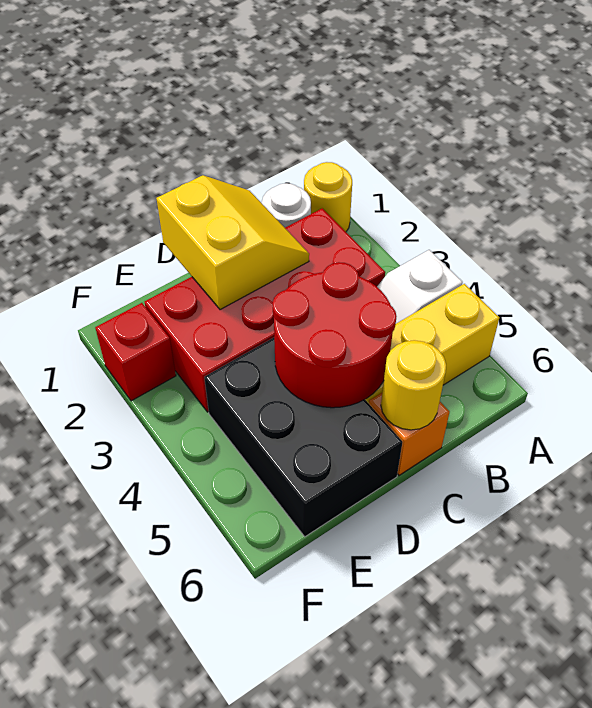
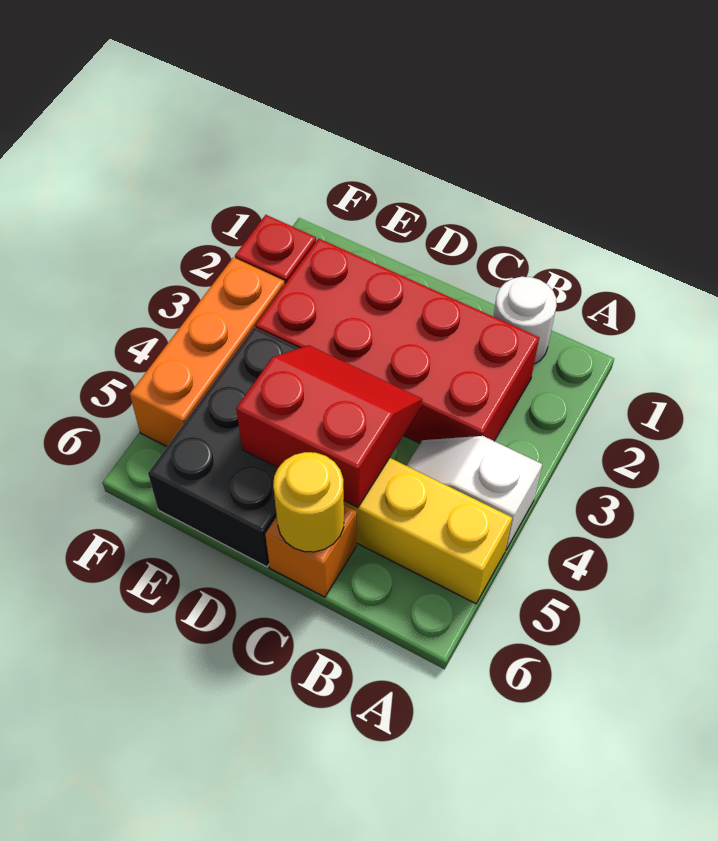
yellow 1x1 round brick [304,162,352,232] -> none
yellow 2x2 slope [156,175,309,310] -> none
red 2x2 round brick [272,262,397,408] -> red 2x2 slope [236,345,422,508]
none -> orange 1x3 brick [130,257,285,446]

